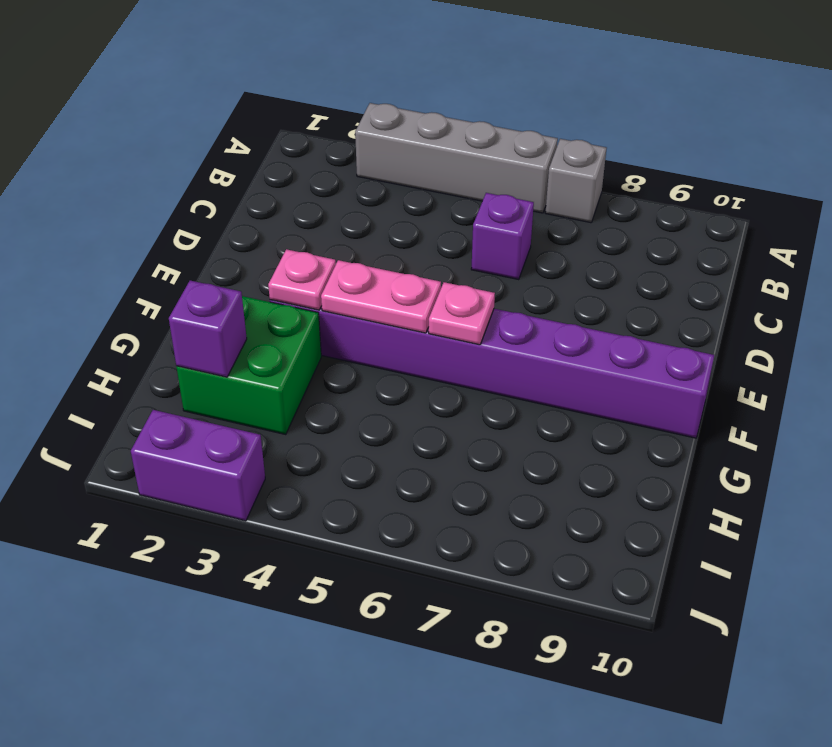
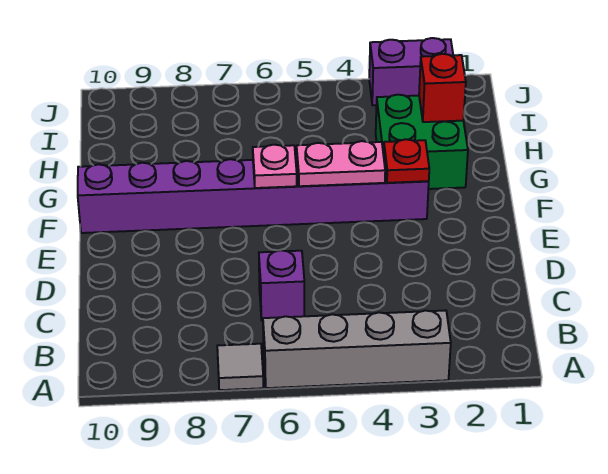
grey 1x1 brick [545,139,607,223] -> grey 1x1 tile [217,344,263,390]
pink 1x1 plate [268,249,336,310] -> red 1x1 plate [383,139,429,183]
purple 1x1 brick [169,280,247,377] -> red 1x1 brick [419,54,466,122]

